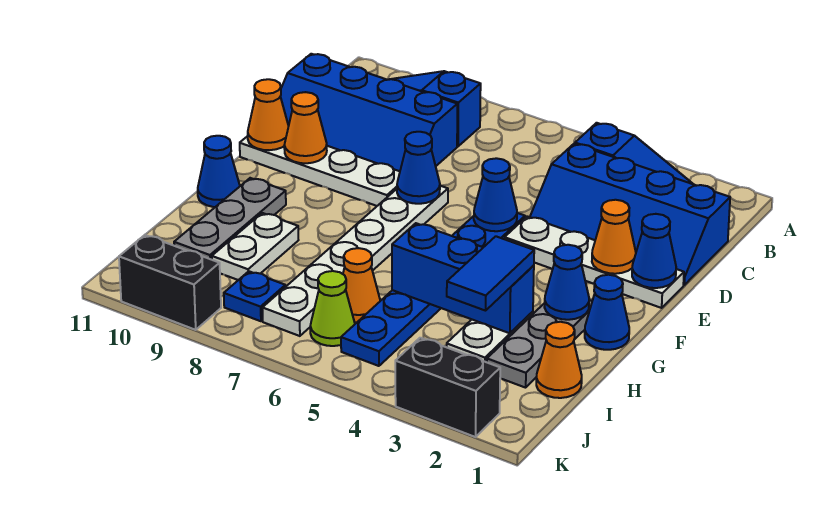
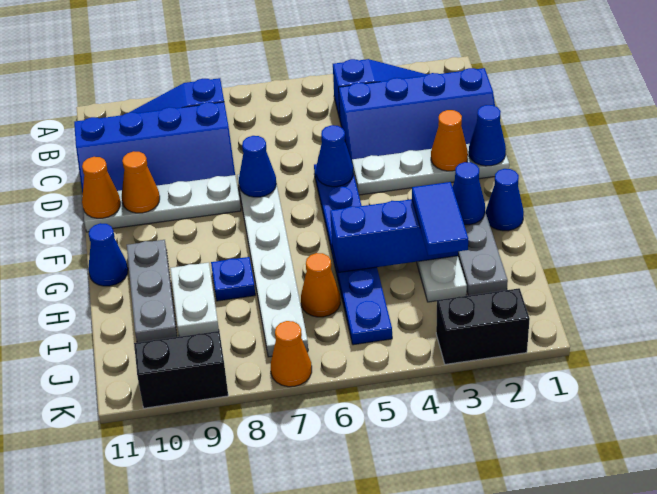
orange 1x1 cone [536,322,582,398] -> orange 1x1 cone moved to [271,321,312,387]
lime 1x1 cone [310,271,355,346] -> none
blue 1x1 plate [224,271,285,321] -> blue 1x1 plate moved to [211,257,255,301]

